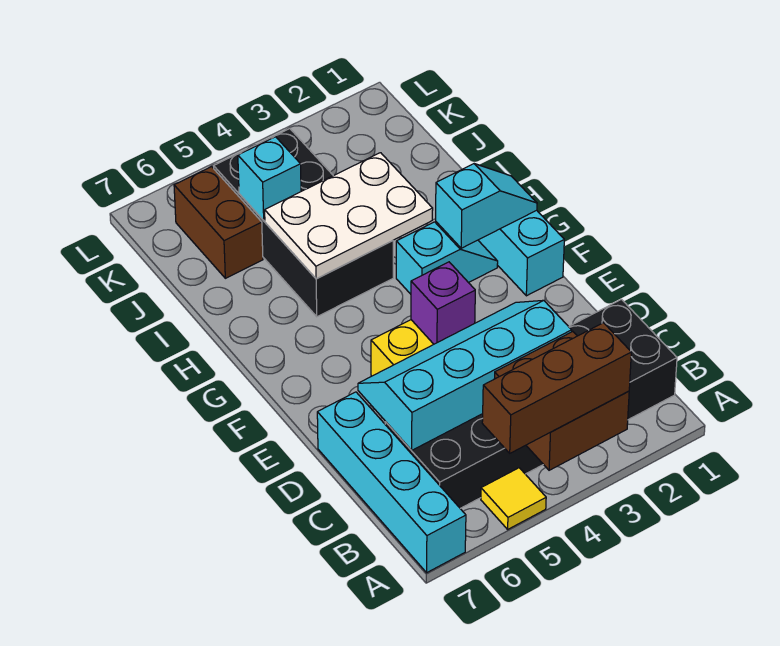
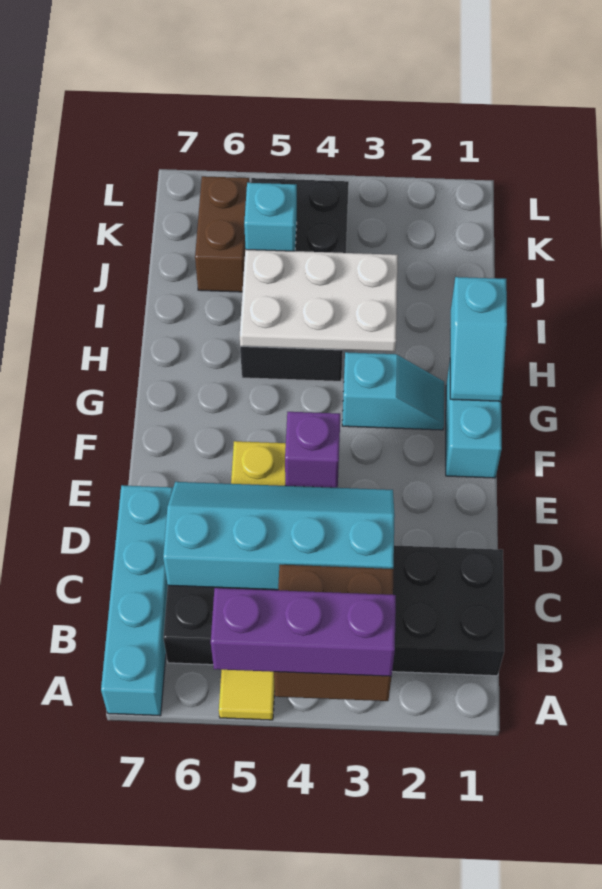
brown 1x3 brick [482,323,631,453] -> purple 1x3 brick [211,588,396,676]
cyan 1x2 slope [436,164,537,248] -> cyan 1x2 slope turned to [450,277,507,401]

